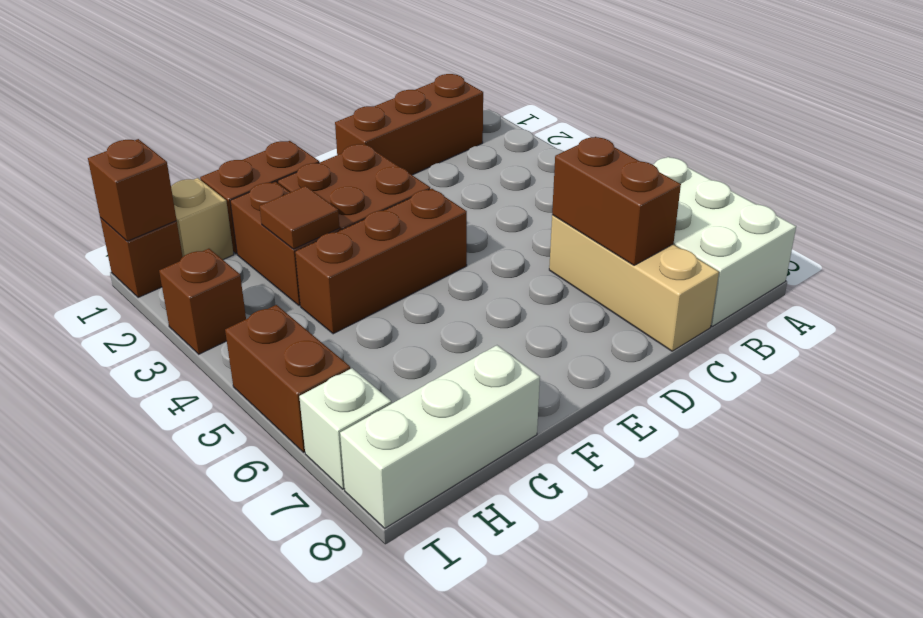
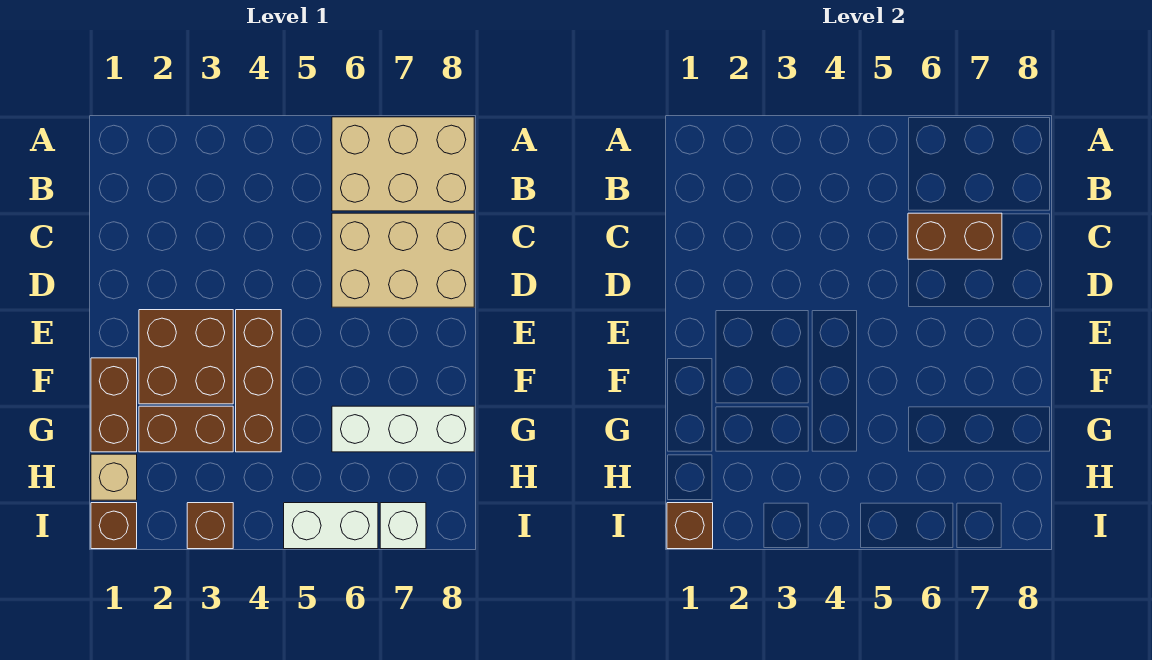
white 2x3 brick [653,157,796,326] -> tan 2x3 brick [332,117,474,211]
brown 1x3 brick [335,74,483,175] -> none
tan 1x3 brick [549,215,719,351] -> tan 2x3 brick [332,213,474,307]
brown 1x1 tile [260,186,340,249] -> none
white 1x3 brick [340,345,540,528] -> white 1x3 brick turned to [332,406,474,452]
brown 1x2 brick [225,305,350,452] -> white 1x2 brick [284,503,378,549]

